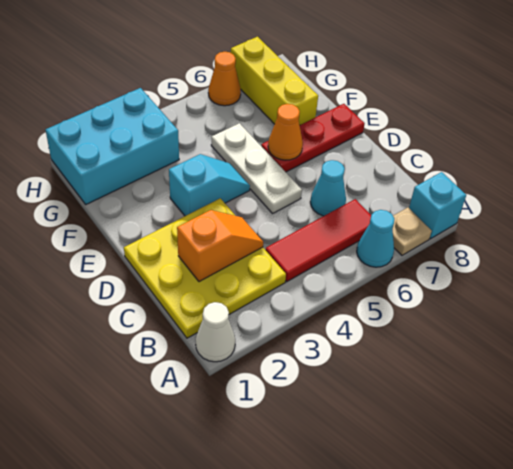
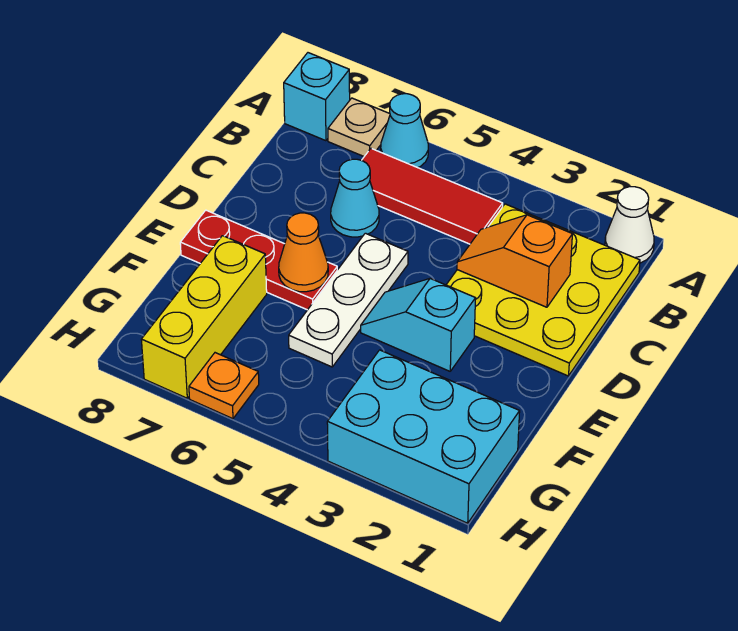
orange 1x1 cone [208,52,241,106] -> orange 1x1 plate [189,353,259,419]

